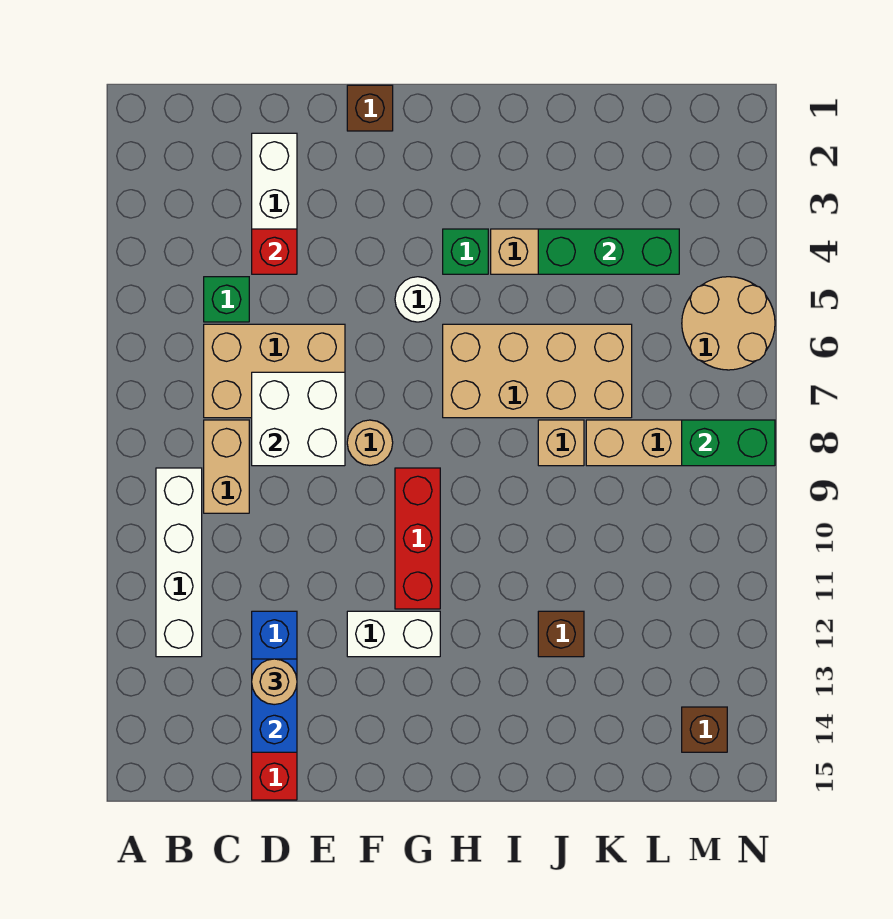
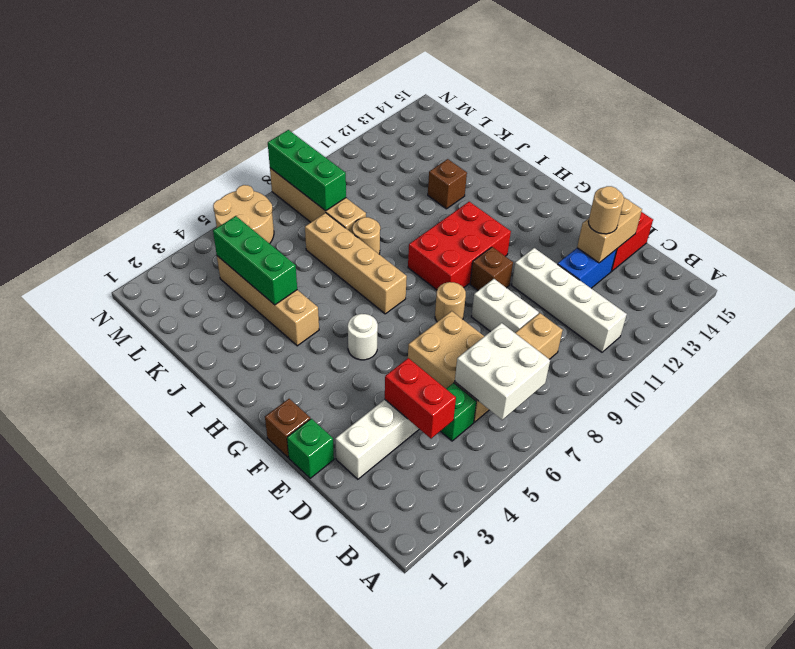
white 1x4 brick [156,468,202,657] -> white 1x4 brick turned to [512,248,627,352]
red 1x1 brick [252,229,297,274] -> red 1x2 brick [385,358,456,439]
white 2x2 brick [252,372,345,466] -> white 2x2 brick moved to [455,323,550,420]
blue 1x2 brick [252,659,297,752] -> tan 1x2 brick [577,198,642,263]
white 1x2 brick [347,611,440,657] -> white 1x2 brick moved to [471,279,539,333]
red 1x3 brick [395,468,440,609] -> red 2x3 brick [408,202,511,290]
green 1x1 brick [443,229,488,274] -> green 1x1 brick moved to [287,419,334,478]
tan 2x4 brick [443,324,632,418] -> tan 1x4 brick [305,213,407,314]
tan 1x1 brick [538,420,584,466] -> tan 1x1 round brick [352,217,380,254]
green 1x2 brick [682,420,775,466] -> green 1x3 brick [268,130,346,211]
brown 1x1 brick [682,707,727,752] -> brown 1x1 brick moved to [470,247,513,290]

